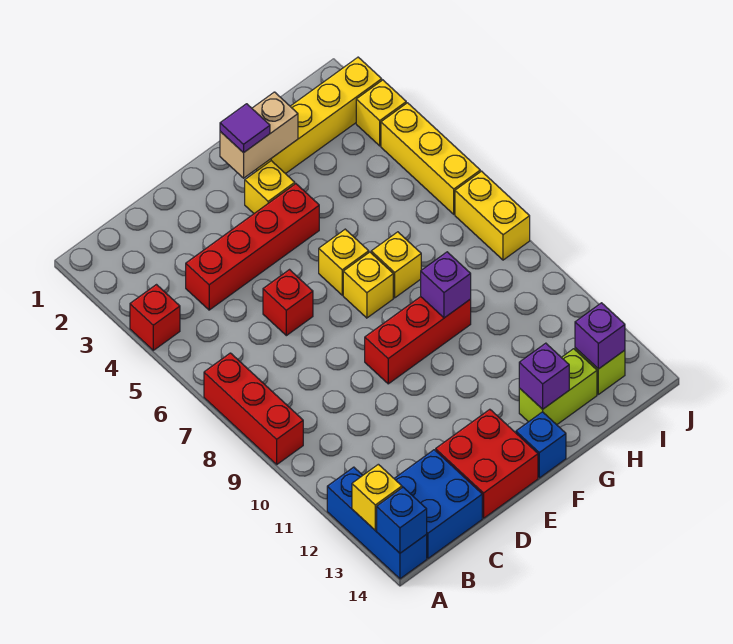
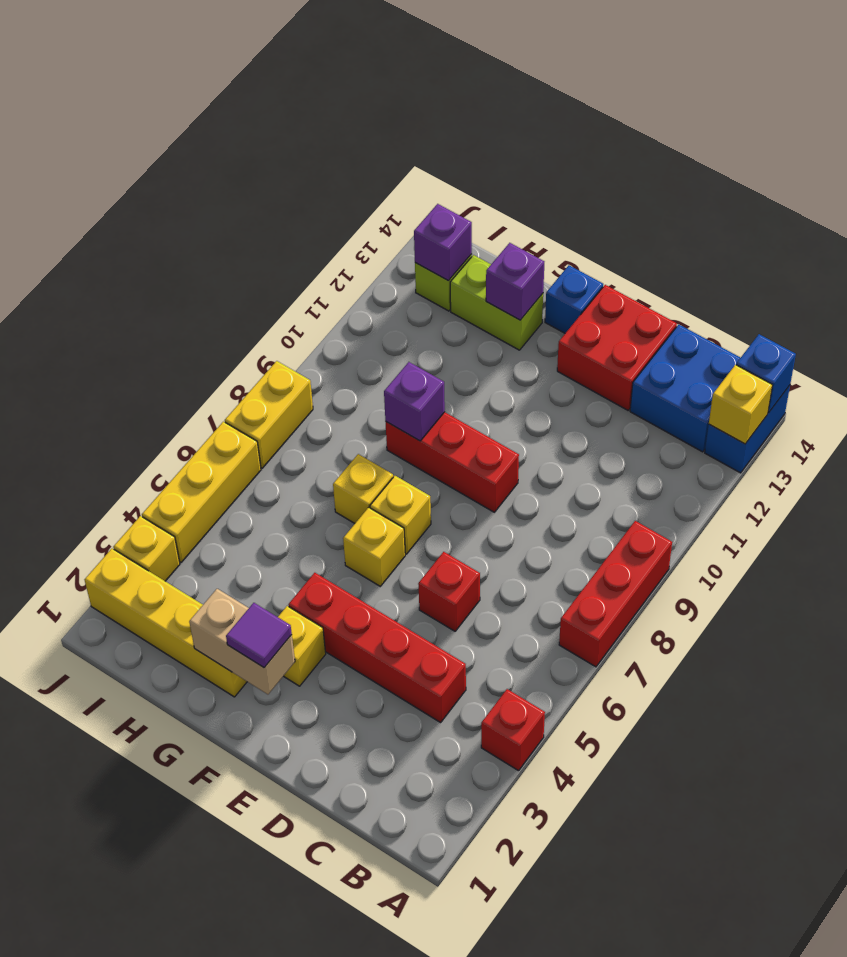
blue 1x3 brick [327,467,427,579] -> blue 1x2 brick [705,385,790,473]

